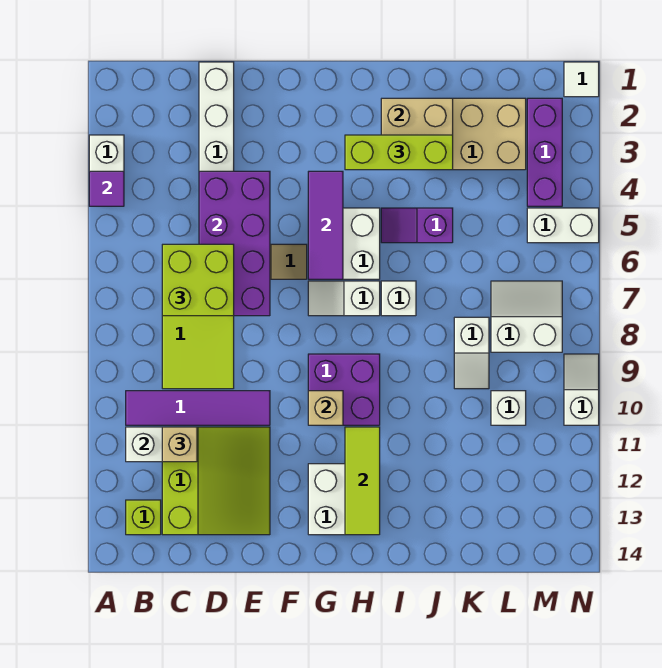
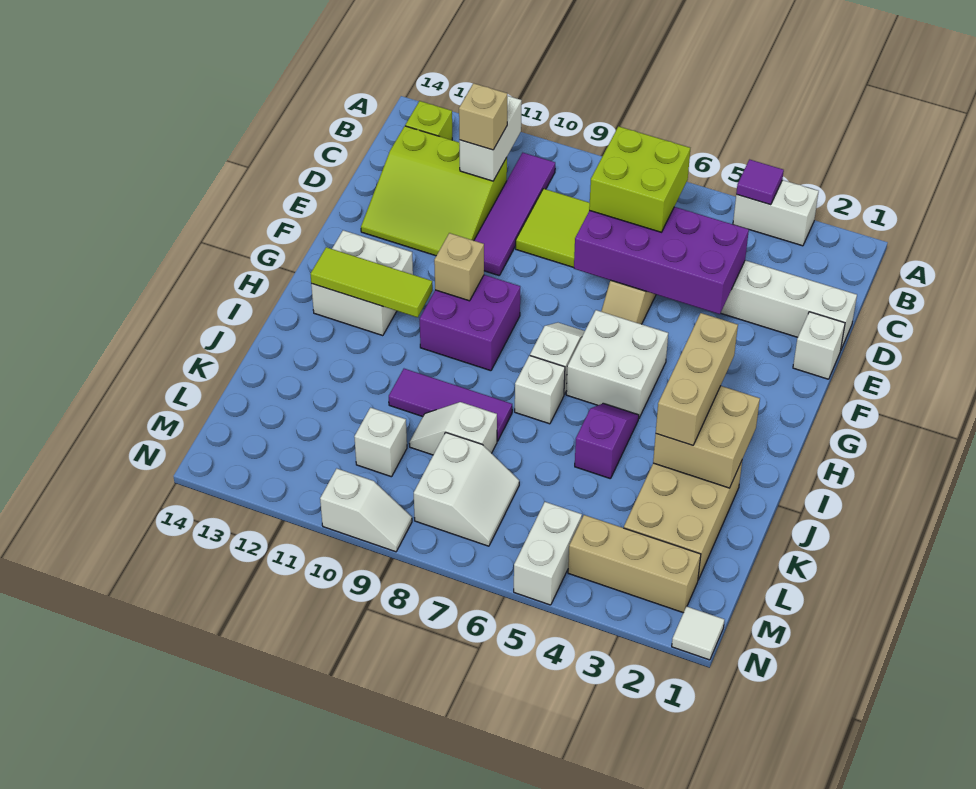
none -> white 1x1 brick [793,312,845,379]
purple 1x3 tile [308,171,343,279] -> purple 1x3 tile moved to [389,369,512,441]
lime 1x3 brick [345,135,453,170] -> tan 1x3 brick [656,313,738,445]
purple 1x3 brick [527,98,562,206] -> tan 1x3 brick [568,515,701,613]

